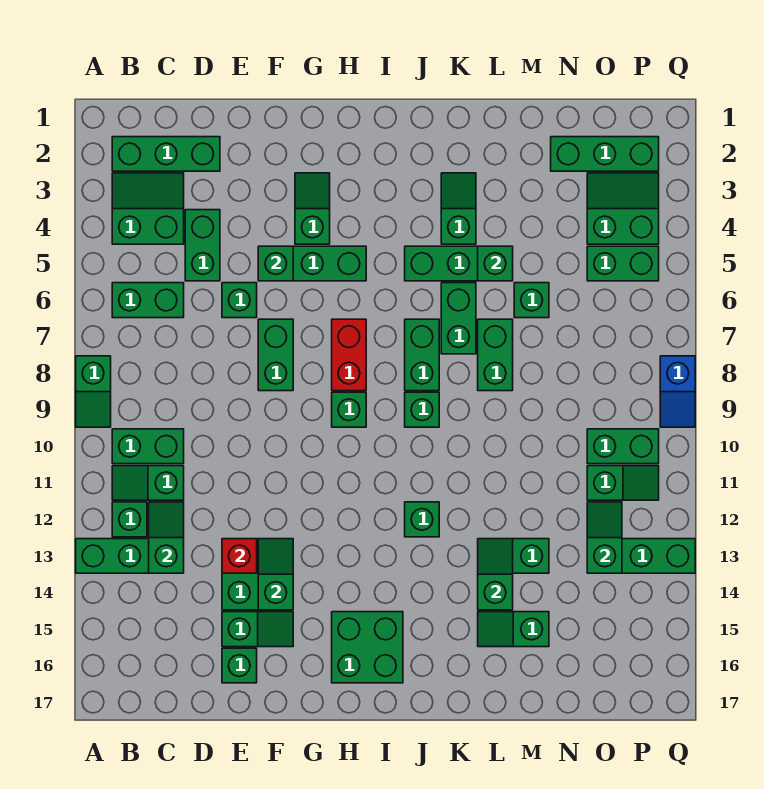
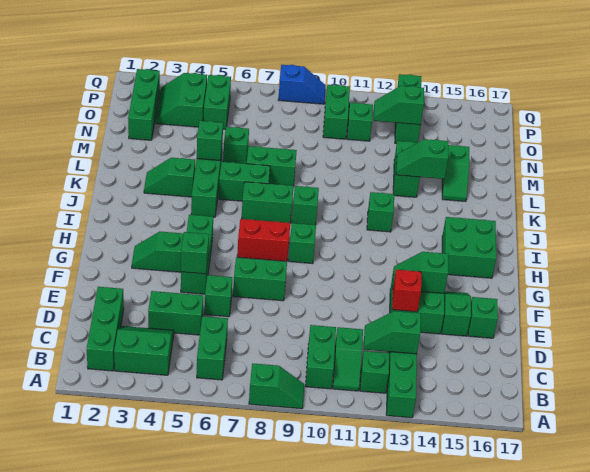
green 2x2 slope [112,173,184,244] -> green 2x2 slope turned to [114,326,174,375]

